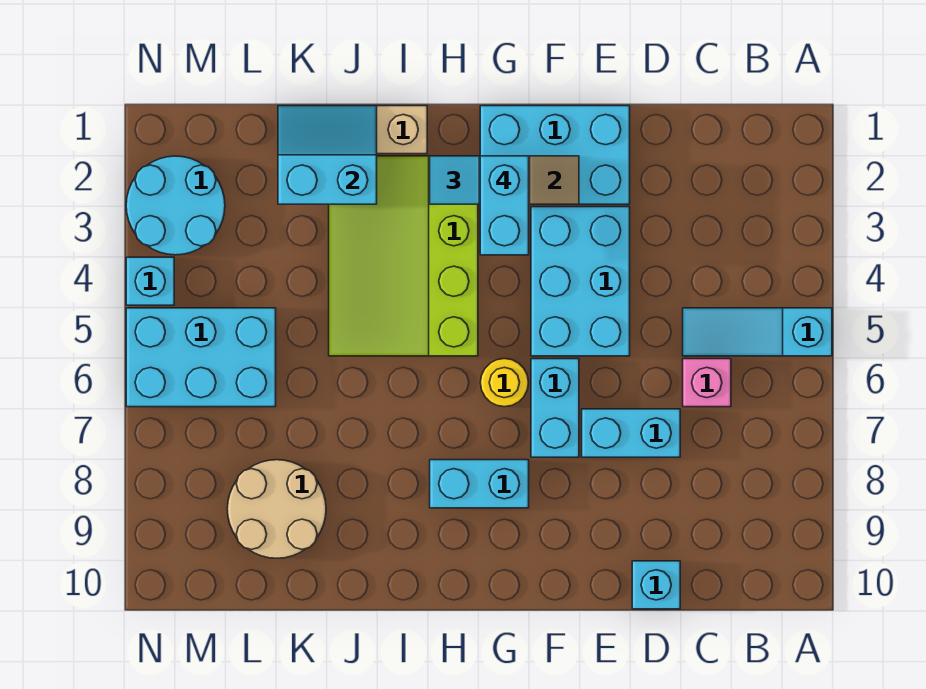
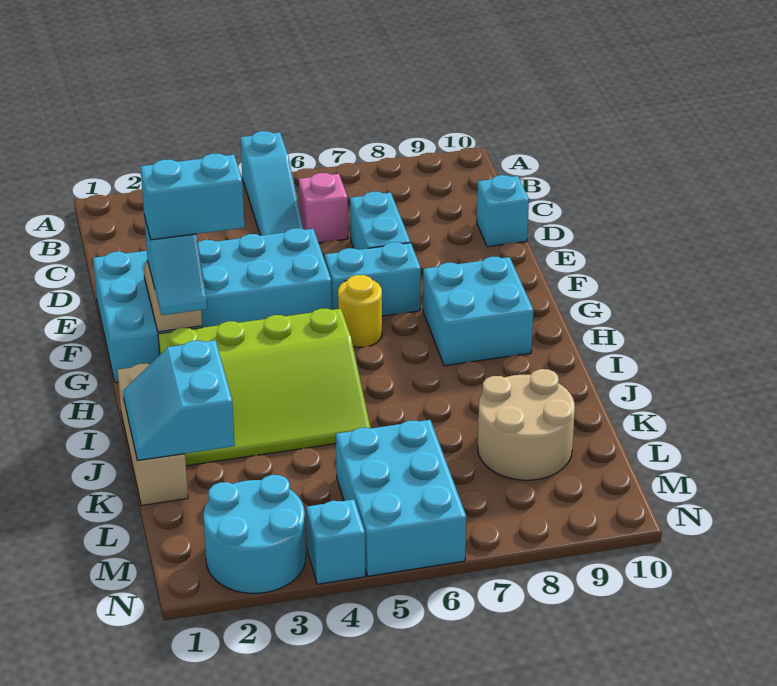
cyan 1x2 brick [430,460,529,508] -> cyan 2x2 brick [423,257,533,366]

